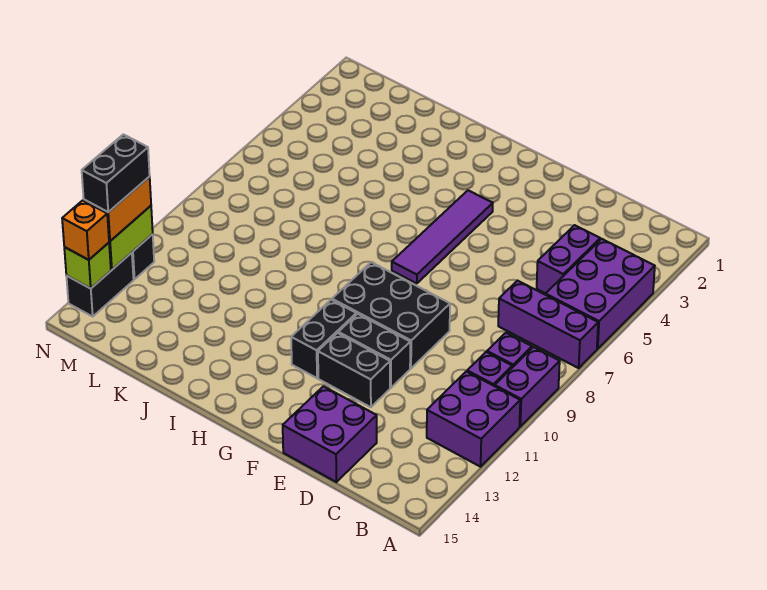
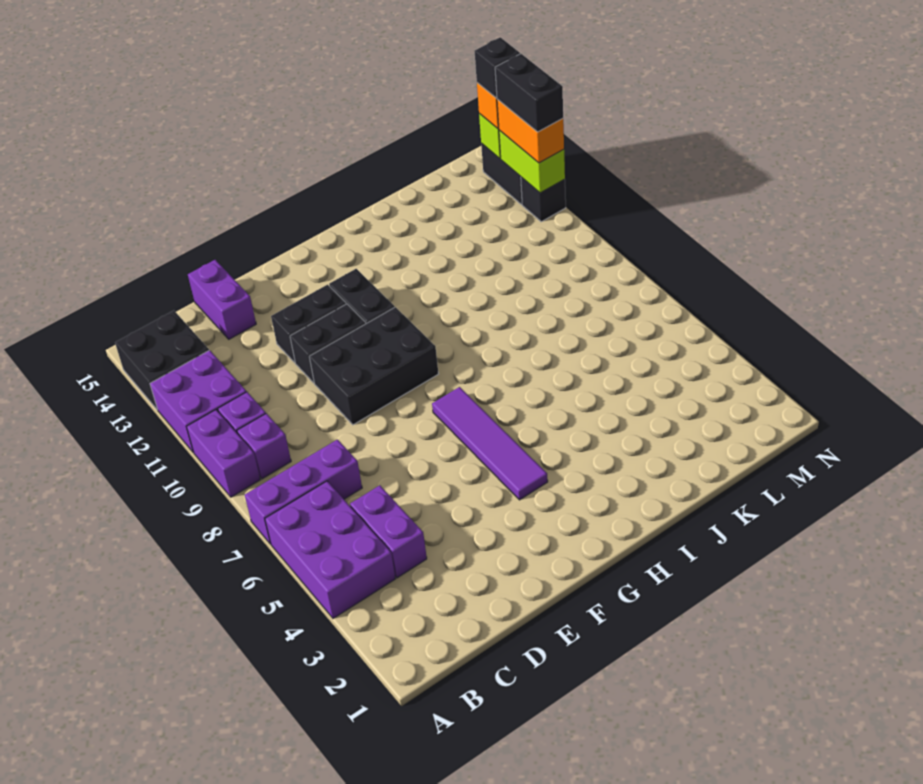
none -> black 2x2 brick [115,310,209,410]
purple 2x2 brick [283,386,377,482] -> purple 1x2 brick [188,260,256,339]
none -> black 1x1 brick [475,37,520,98]

